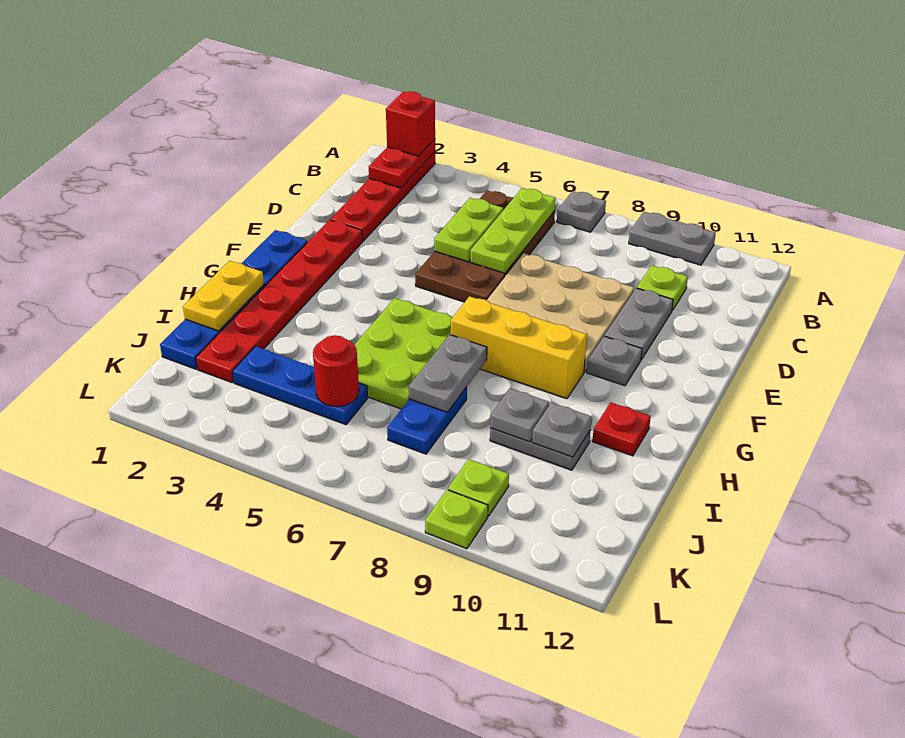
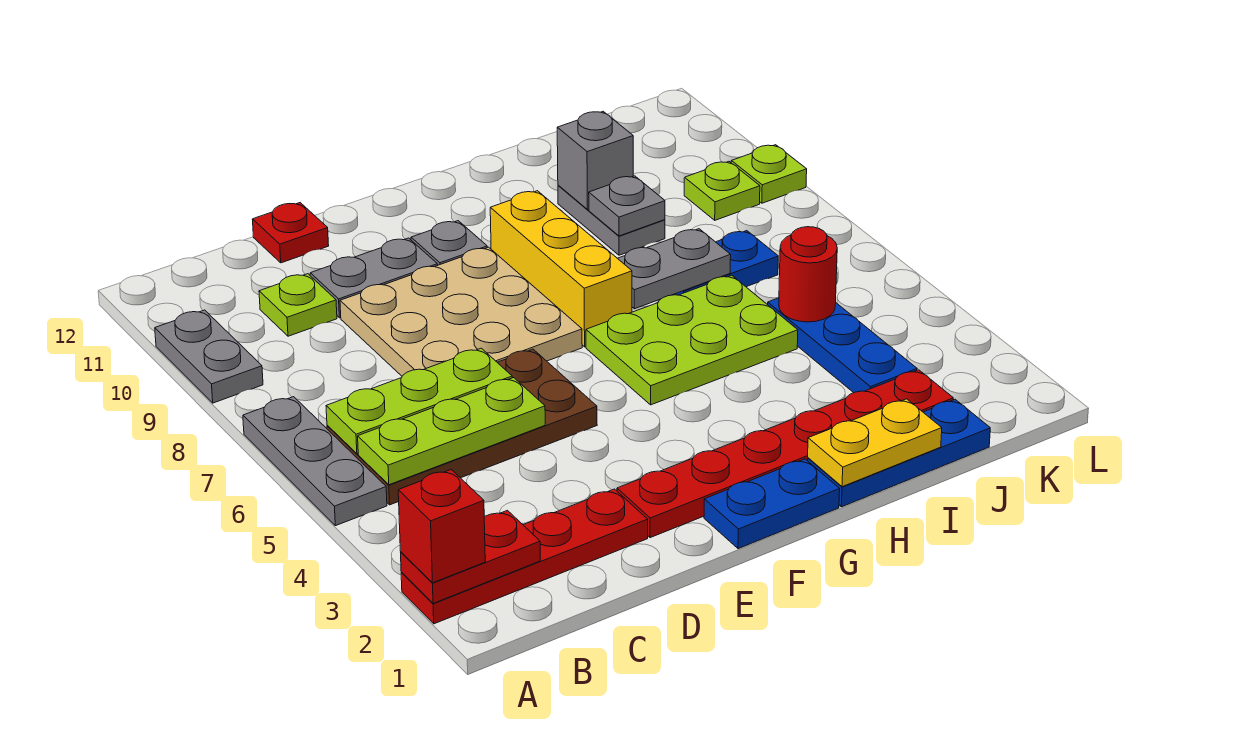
grey 1x1 plate [557,191,606,232] -> grey 1x3 plate [243,397,387,526]
lime 1x2 plate [434,198,503,262] -> lime 1x3 plate [358,378,545,485]
red 1x1 plate [592,402,651,456] -> red 1x1 plate moved to [252,203,329,263]
grey 1x1 plate [532,403,592,457] -> grey 1x1 brick [557,111,633,209]

